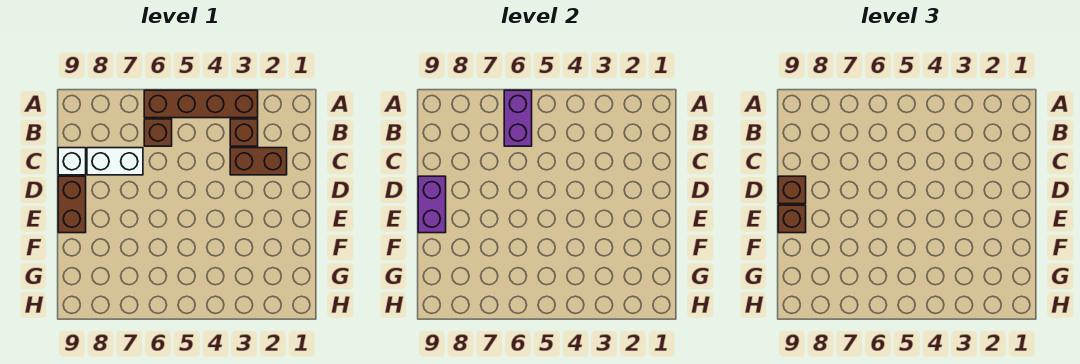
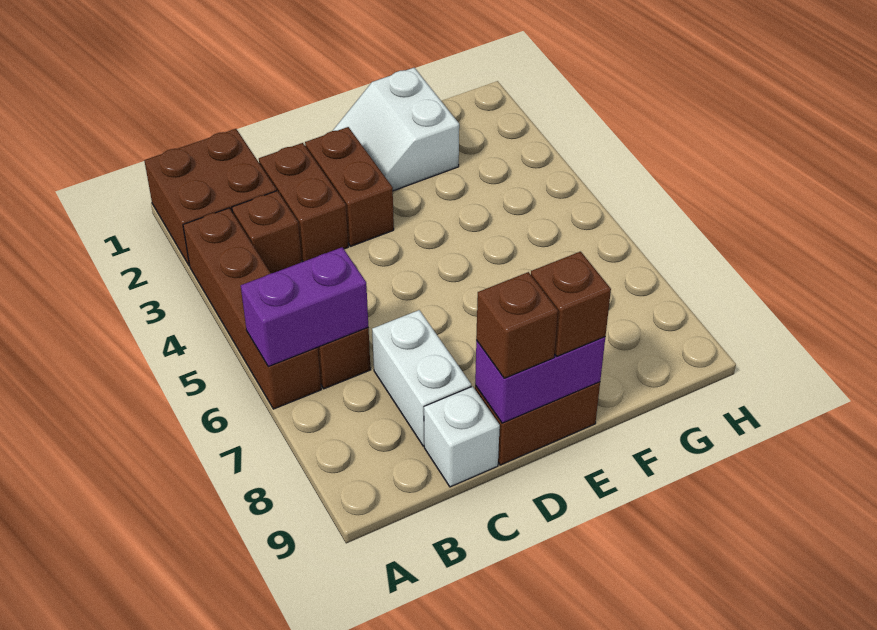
none -> brown 2x2 brick [144,129,277,266]
none -> brown 1x2 brick [305,127,394,246]
none -> white 2x2 slope [333,68,459,191]

